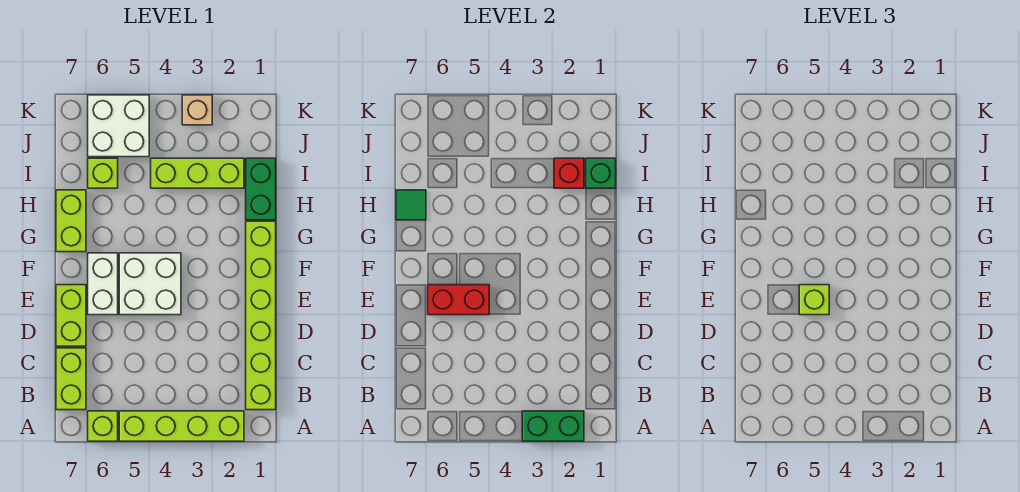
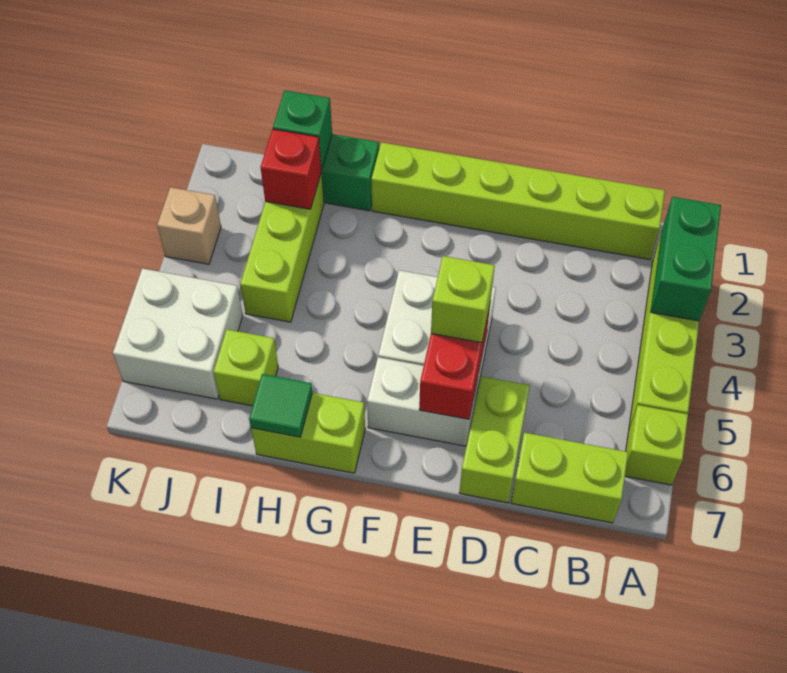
lime 1x2 brick [56,285,86,346] -> lime 1x2 brick turned to [459,376,530,503]

